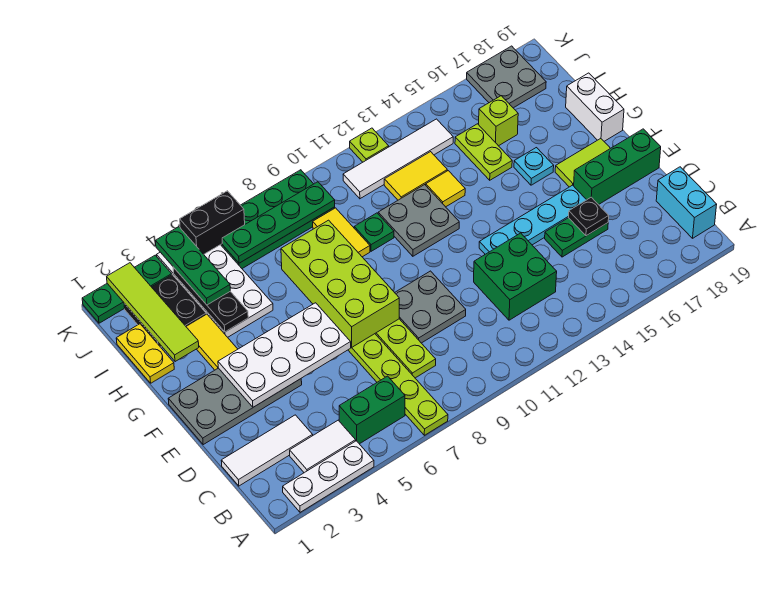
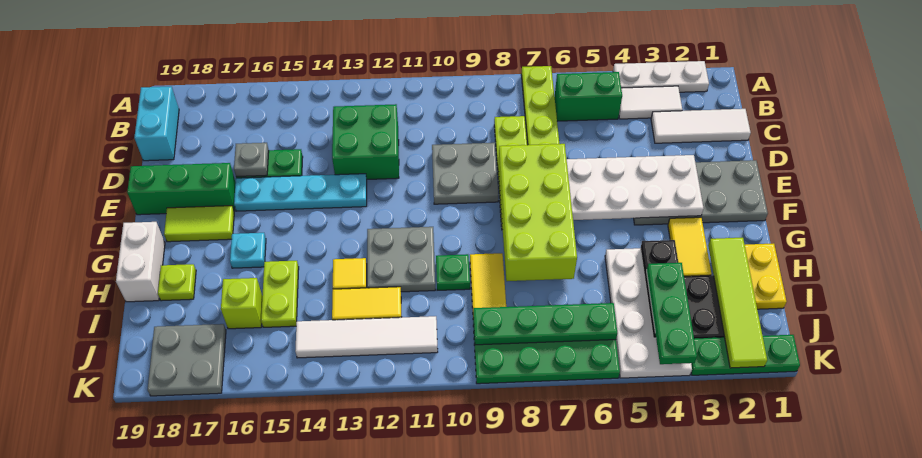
black 1x1 plate [569,197,609,236] -> grey 1x1 plate [234,143,269,177]
black 1x2 brick [180,191,245,254] -> none
lime 1x1 plate [350,128,389,162] -> lime 1x1 plate moved to [158,264,196,301]

